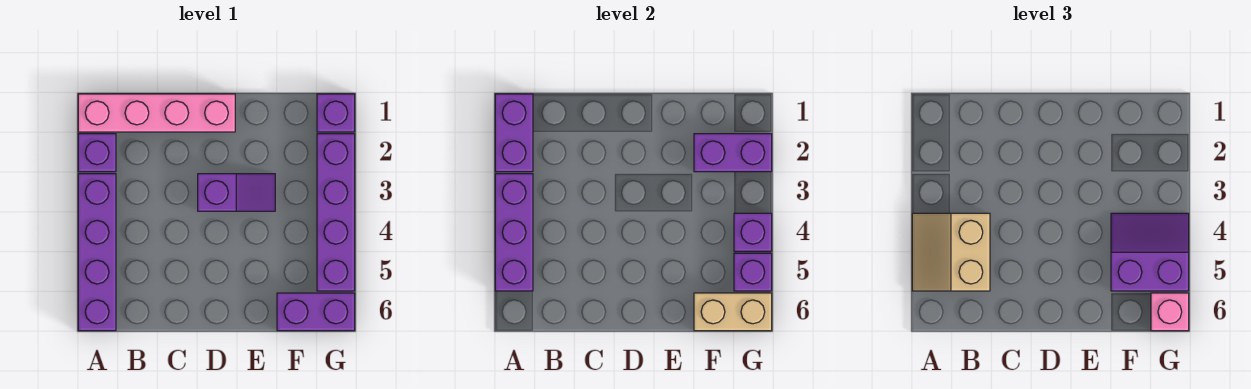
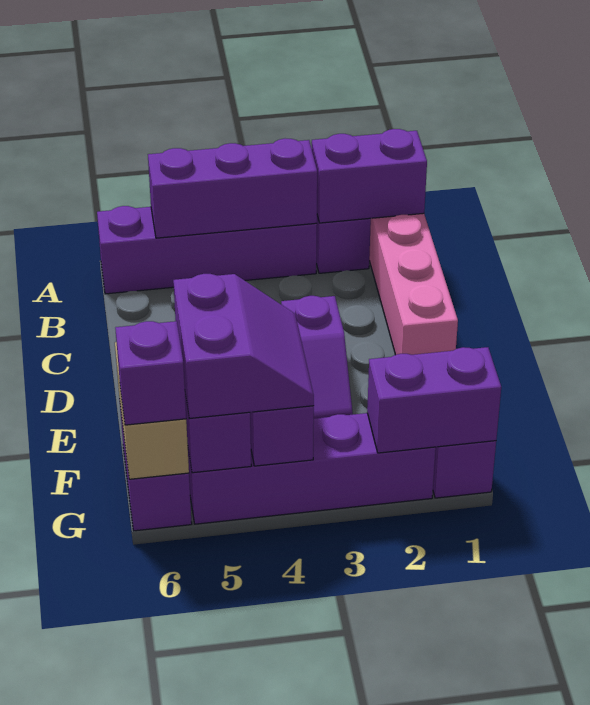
tan 2x2 slope [912,213,990,291] -> none
purple 1x2 brick [694,134,772,172] -> purple 1x2 brick turned to [367,347,501,453]
pink 1x1 brick [1151,293,1189,331] -> purple 1x1 brick [115,321,186,425]

